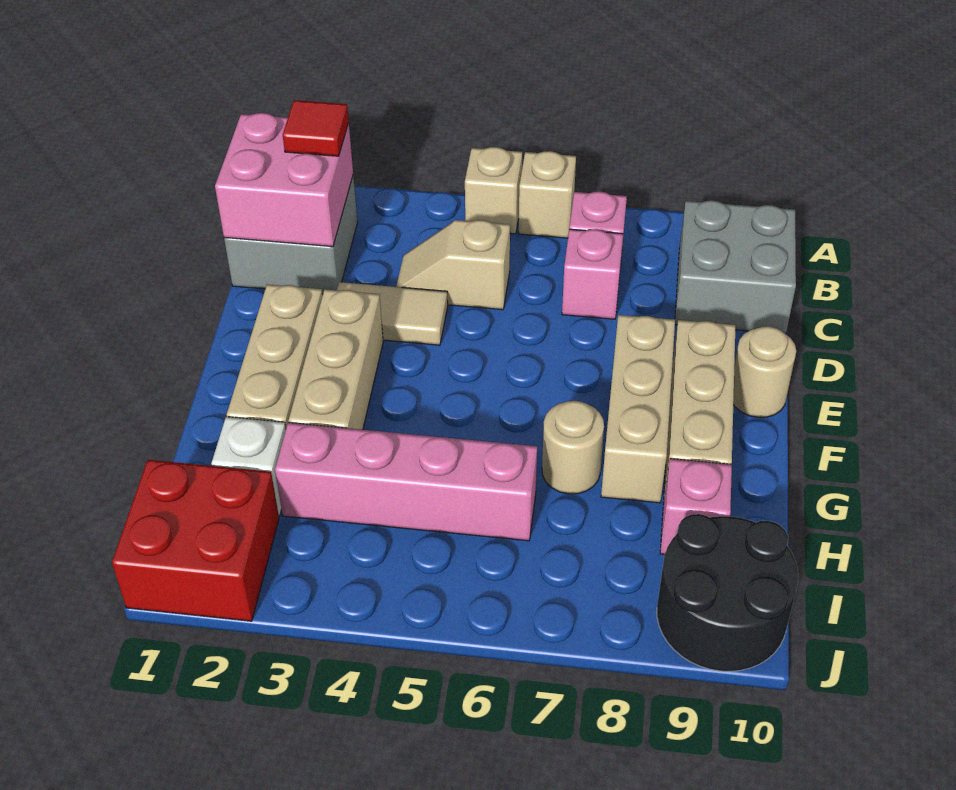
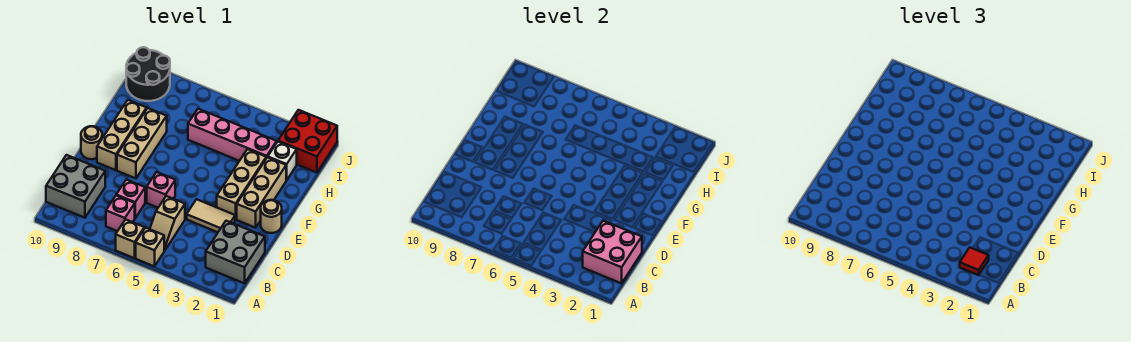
tan 1x2 slope [396,220,510,310] -> tan 1x2 slope turned to [150,196,185,251]
tan 1x1 round brick [542,401,604,494] -> tan 1x1 round brick moved to [261,200,282,233]
pink 1x1 brick [660,459,732,554] -> pink 1x1 brick moved to [147,172,175,208]

